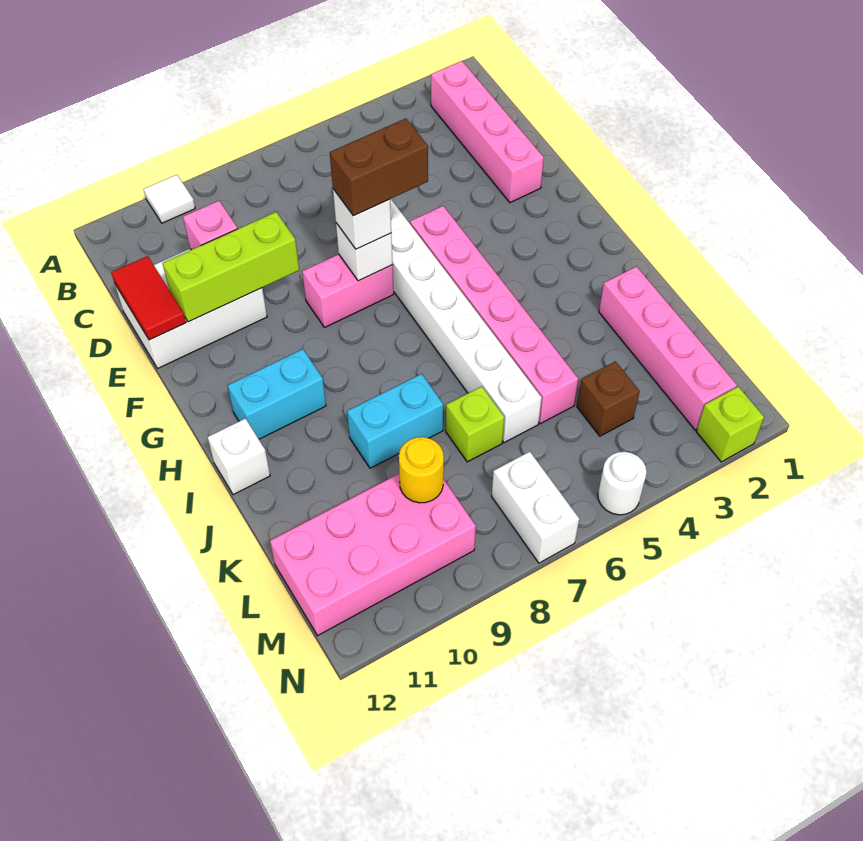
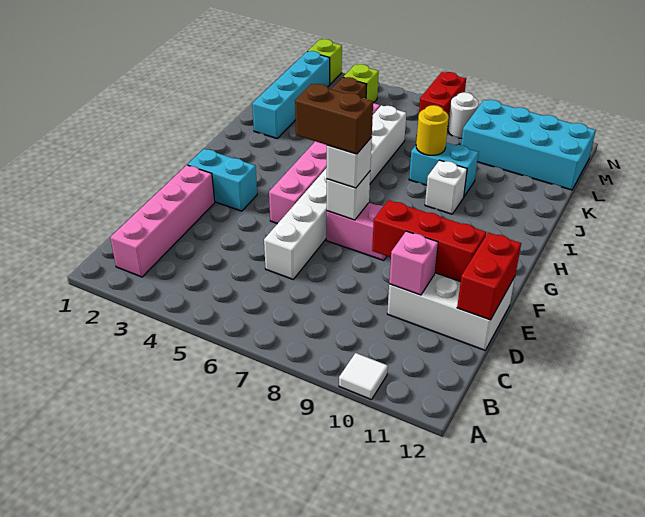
red 1x2 tile [111,256,186,340] -> red 1x2 brick [457,232,521,320]
lime 1x3 brick [163,212,299,322] -> red 1x3 brick [372,200,486,282]
cyan 1x2 brick [228,349,326,439] -> cyan 1x2 brick moved to [188,149,257,211]
white 1x1 brick [208,418,270,495] -> white 1x1 brick moved to [425,160,467,214]
pink 1x4 brick [599,267,737,430] -> cyan 1x4 brick [252,51,330,138]
lime 1x1 brick [446,386,504,462] -> lime 1x1 brick moved to [344,64,379,103]
pink 2x4 brick [270,474,476,636] -> cyan 2x4 brick [461,100,596,190]
yellow 1x1 round brick [399,437,444,503] -> yellow 1x1 round brick moved to [416,105,449,155]
white 1x2 brick [492,452,579,563] -> red 1x2 brick [419,72,466,125]
white 1x1 round brick [598,452,647,515] -> white 1x1 round brick moved to [448,92,479,138]

